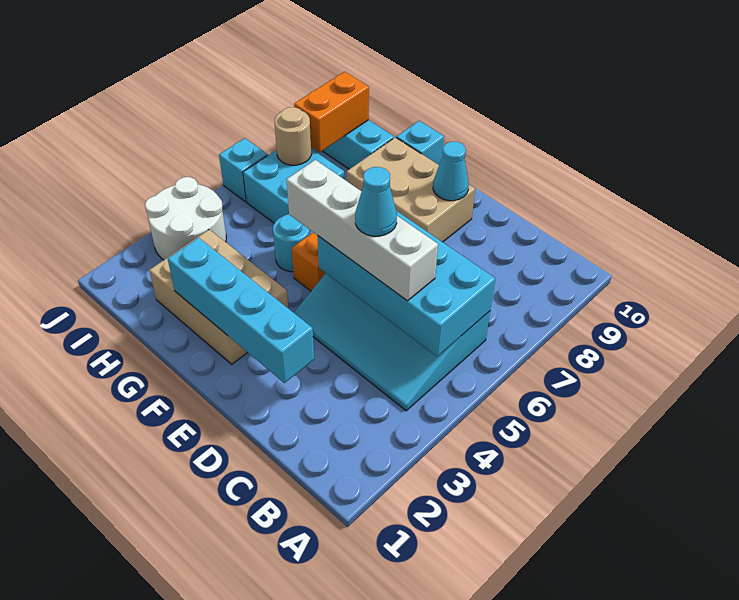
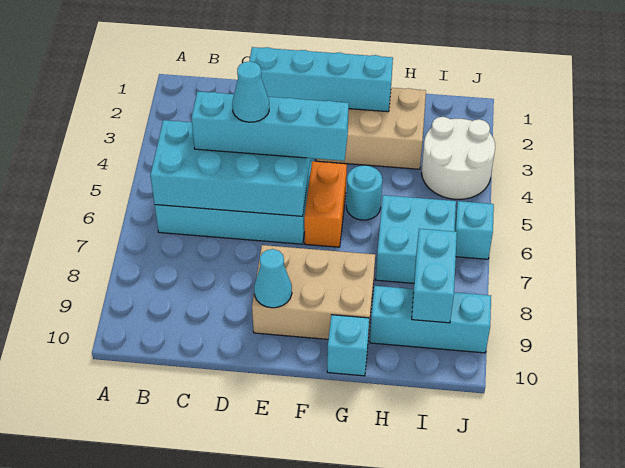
white 1x4 brick [286,160,438,301] -> cyan 1x4 brick [191,91,349,161]
tan 1x1 round brick [274,107,311,165] -> none
orange 1x2 brick [294,72,369,152] -> cyan 1x2 brick [412,229,457,323]

